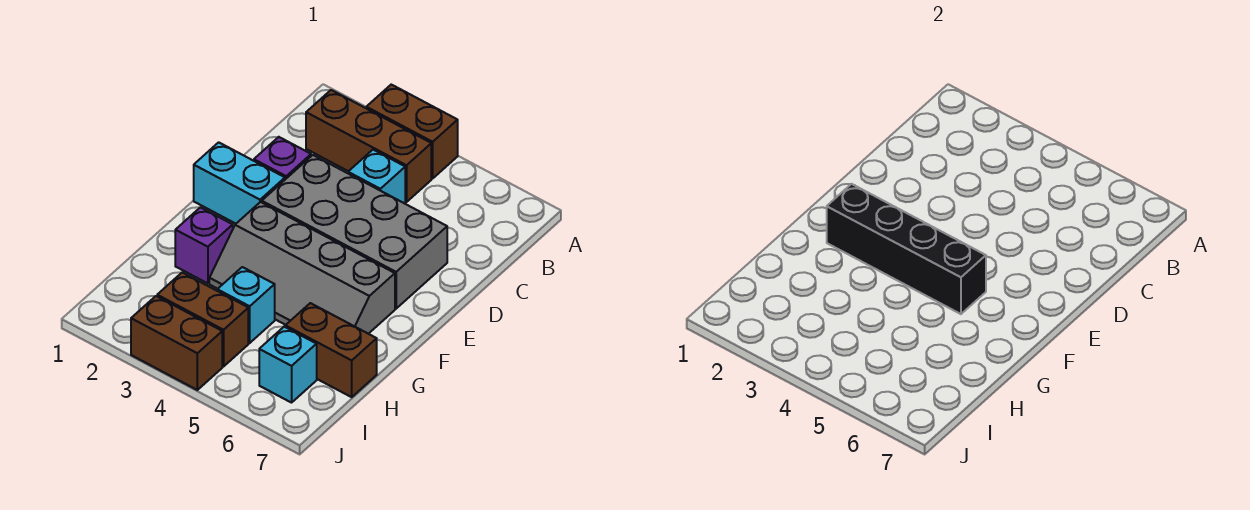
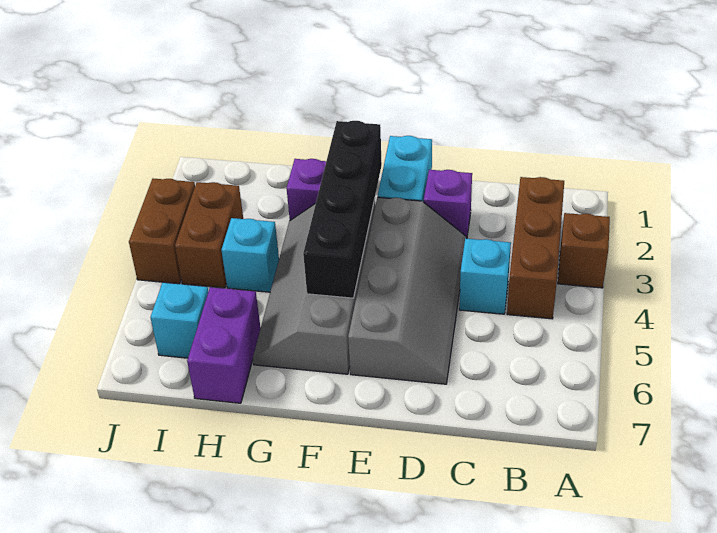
brown 1x2 brick [366,85,458,179] -> brown 1x1 brick [558,213,610,288]
grey 2x4 brick [262,155,447,309] -> grey 2x4 slope [348,197,467,384]
brown 1x2 brick [285,303,377,397] -> purple 1x2 brick [187,287,261,403]

